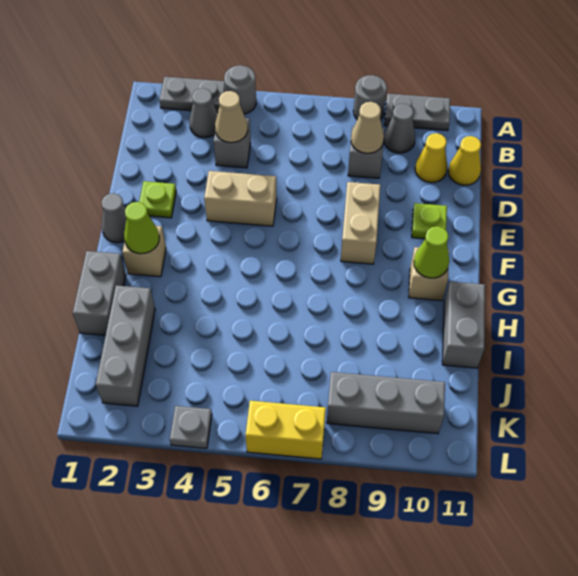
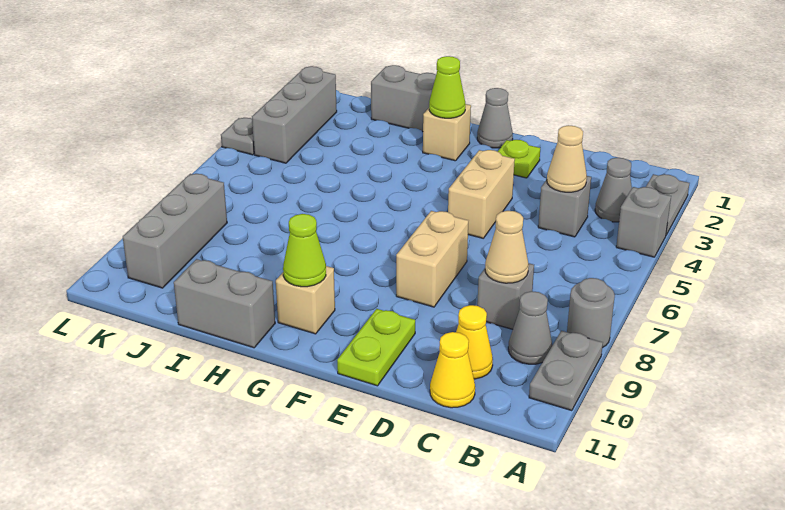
grey 1x1 round brick [224,65,256,114] -> grey 1x1 brick [616,187,671,257]
tan 1x2 brick [341,182,380,264] -> tan 1x2 brick turned to [396,211,468,307]
lime 1x1 plate [412,203,447,239] -> lime 1x2 plate [337,309,415,386]
grey 1x3 brick [96,285,155,406] -> grey 1x3 brick turned to [252,66,337,163]
yellow 1x2 brick [245,401,326,459] -> none

